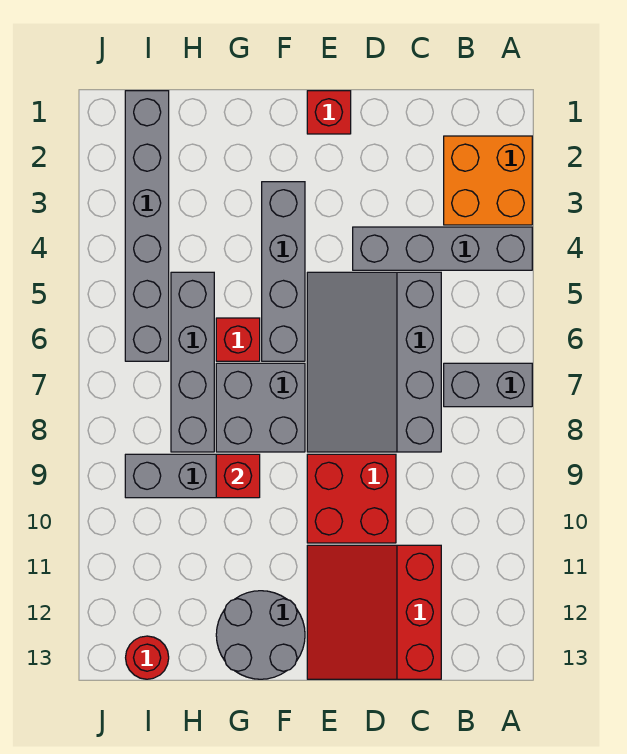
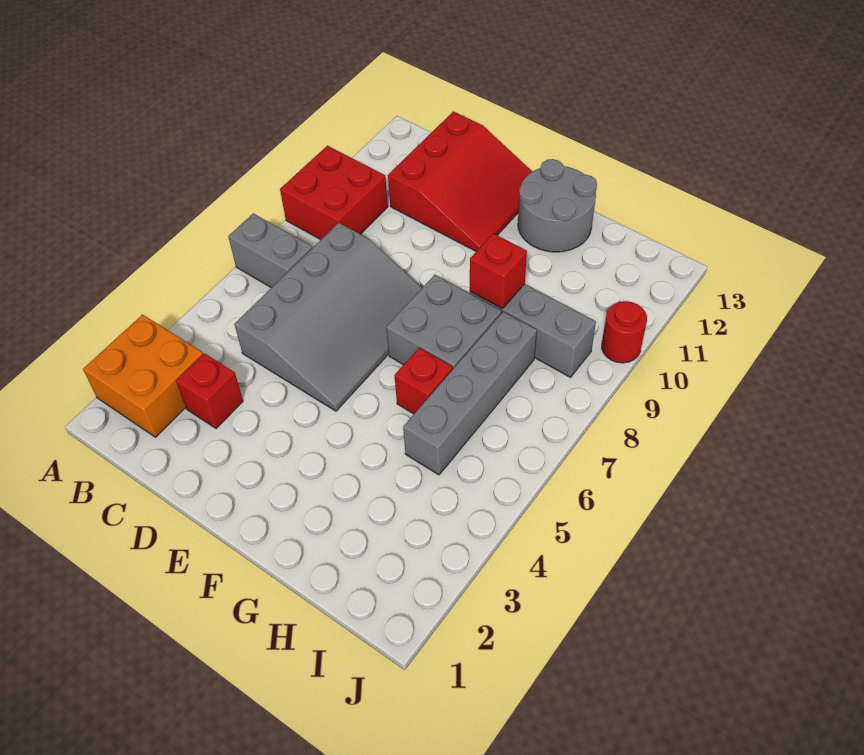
grey 1x4 brick [353,227,532,270] -> none
red 2x2 brick [307,454,396,543] -> red 2x2 brick moved to [280,146,388,240]
red 1x1 brick [307,91,351,134] -> red 1x1 brick moved to [176,353,243,428]
grey 1x4 brick [262,182,305,361] -> none
grey 1x6 brick [125,91,169,361] -> none
red 1x1 round brick [126,636,169,679] -> red 1x1 round brick moved to [602,301,647,363]

